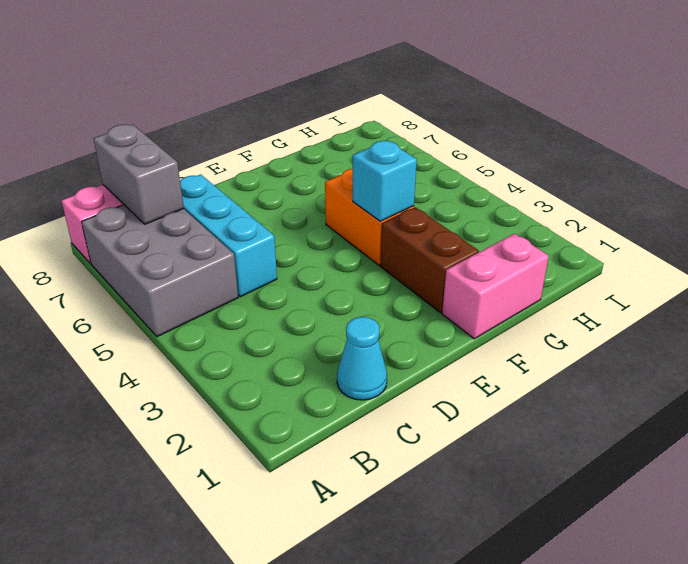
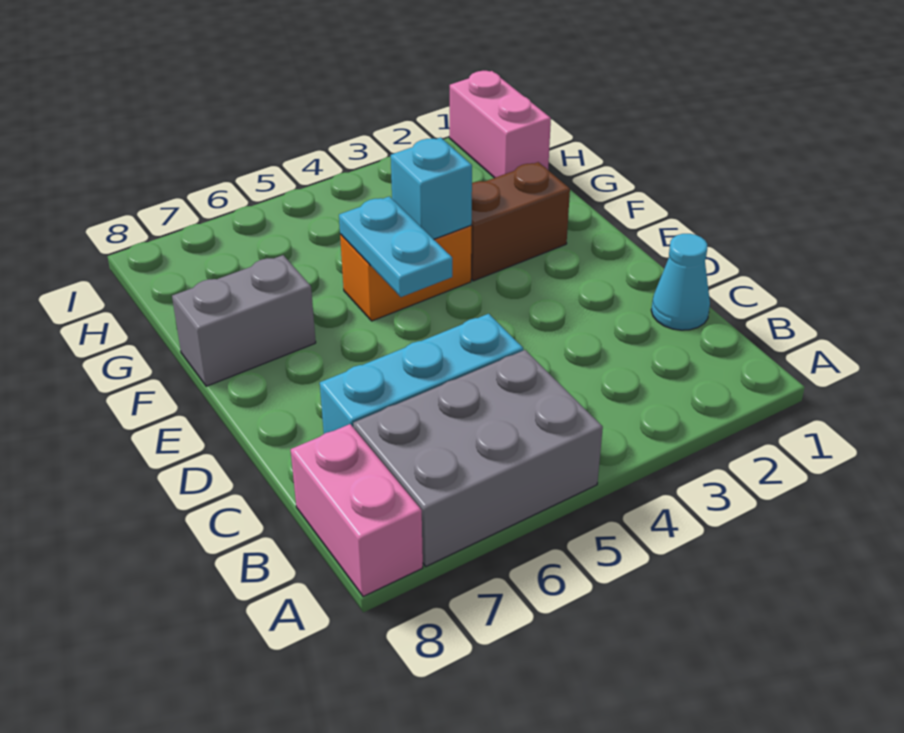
grey 1x2 brick [94,125,184,224] -> grey 1x2 brick moved to [172,255,316,386]
none -> cyan 1x2 plate [339,196,452,297]
pink 1x2 brick [442,234,549,339] -> pink 1x2 brick moved to [450,71,551,178]

